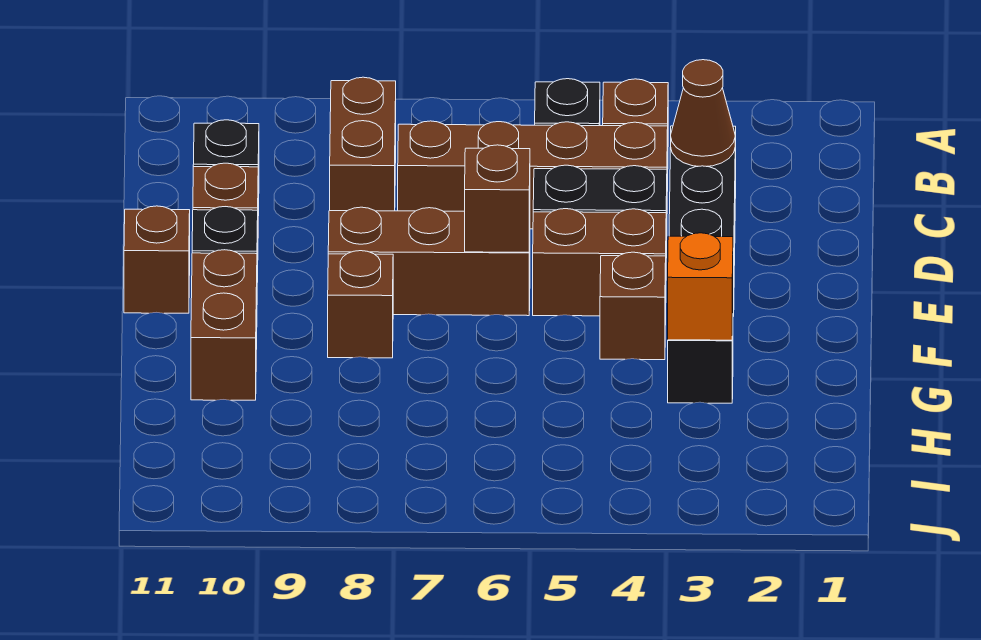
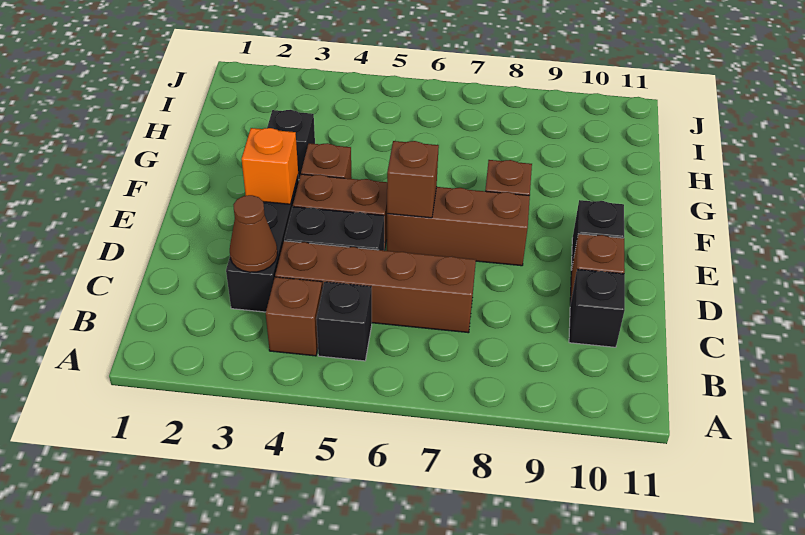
brown 1x2 brick [330,77,396,211] -> none
brown 1x1 brick [124,206,190,313] -> none
brown 1x2 brick [191,250,257,400] -> none
orange 1x1 brick [668,233,733,340] -> orange 1x1 brick moved to [242,128,298,204]

